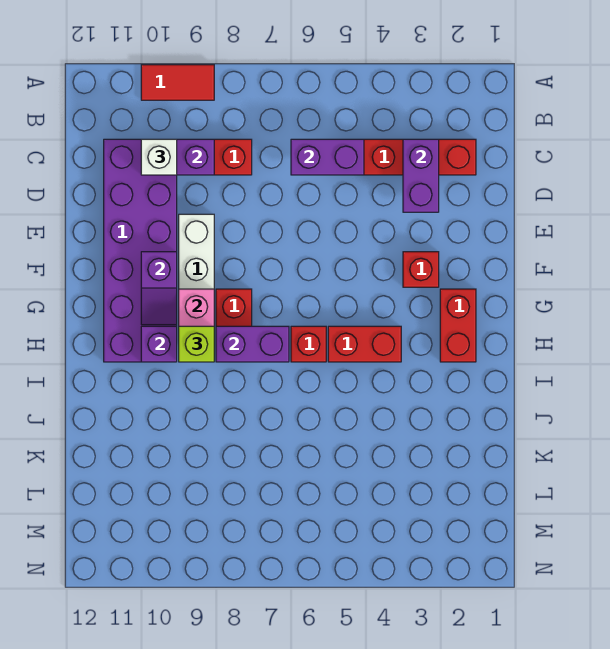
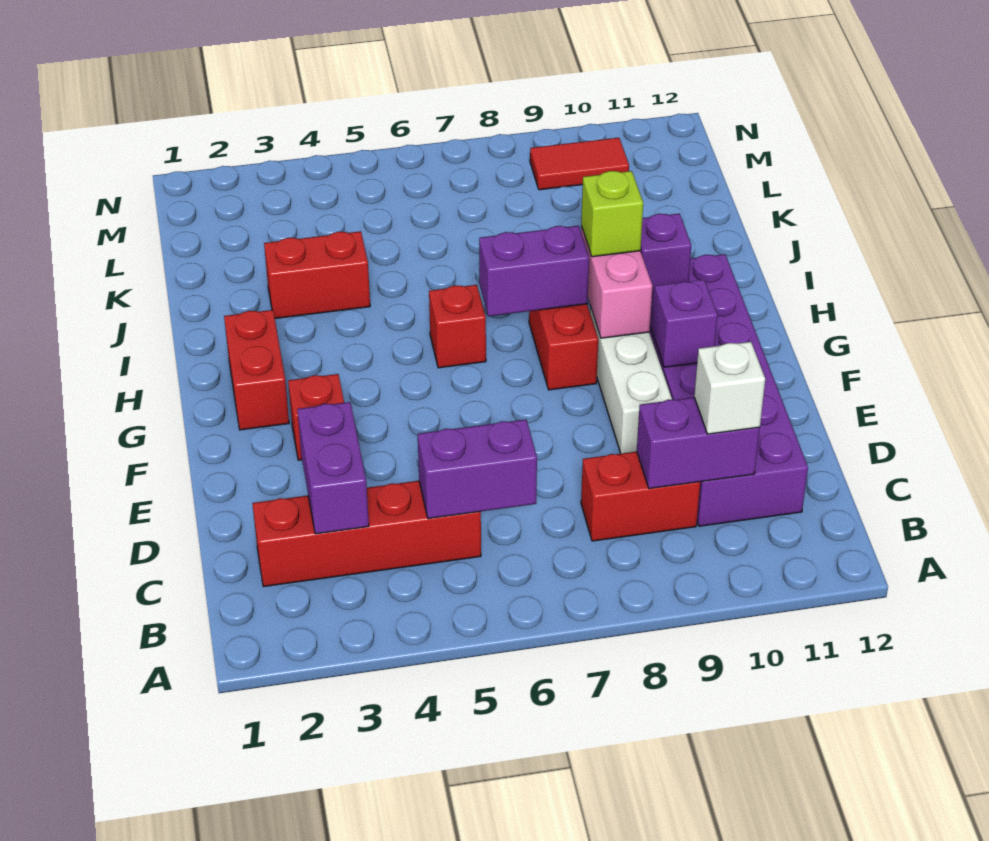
red 1x2 tile [141,65,214,100] -> red 1x2 tile moved to [530,138,629,190]
red 1x2 brick [328,326,401,362] -> red 1x2 brick moved to [264,231,370,318]

